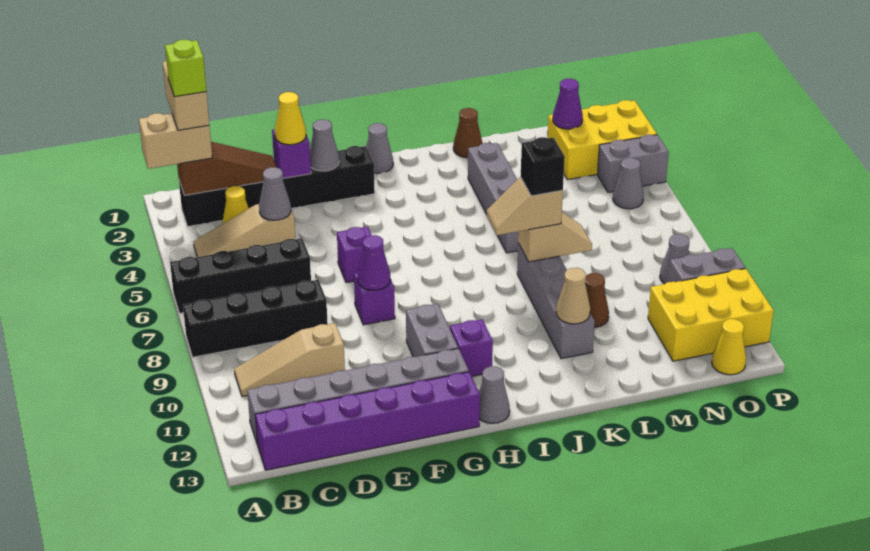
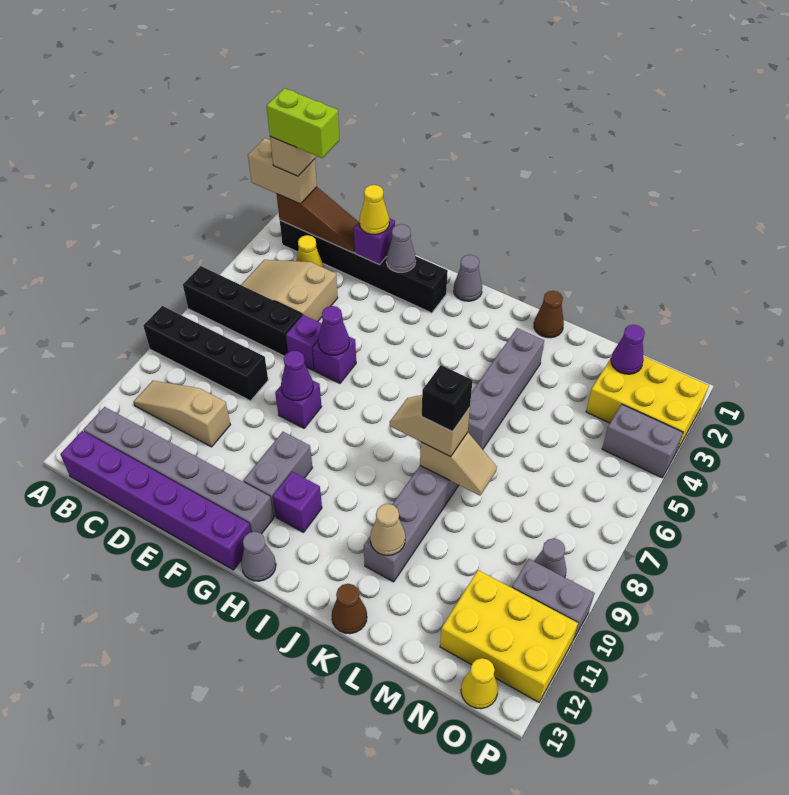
lime 1x1 brick [165,40,206,97] -> lime 1x2 brick [266,88,339,158]
tan 1x3 slope [193,204,296,257] -> tan 2x3 slope [241,260,338,321]
grey 1x1 cone [259,167,291,220] -> none
none -> purple 1x1 brick [286,315,322,370]
none -> purple 1x1 cone [318,306,349,355]
brown 1x1 cone [585,273,609,327] -> brown 1x1 cone moved to [332,584,367,634]
grey 1x1 cone [613,158,644,209] -> none

